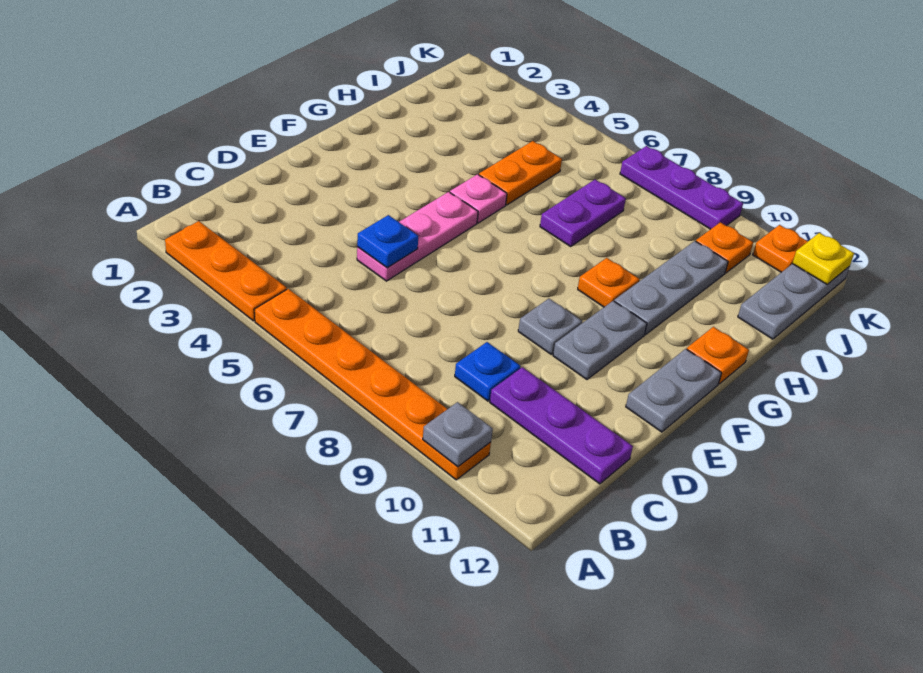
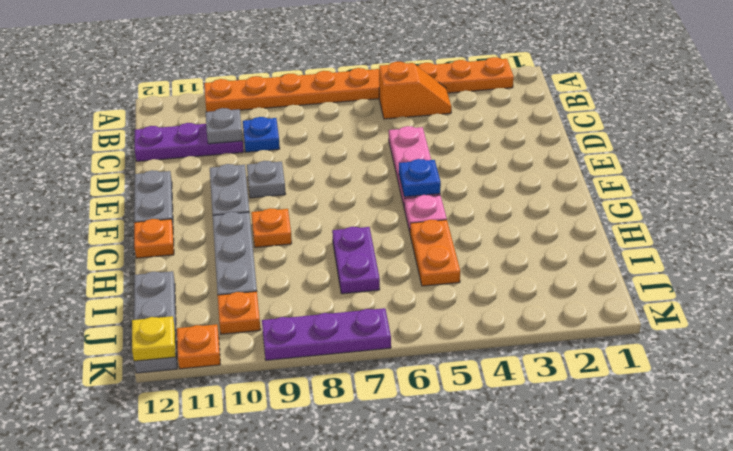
grey 1x1 plate [423,402,493,467] -> grey 1x1 plate moved to [206,108,243,144]
none -> orange 1x2 slope [379,62,452,119]
blue 1x1 plate [357,215,418,268] -> blue 1x1 plate moved to [399,159,441,197]

